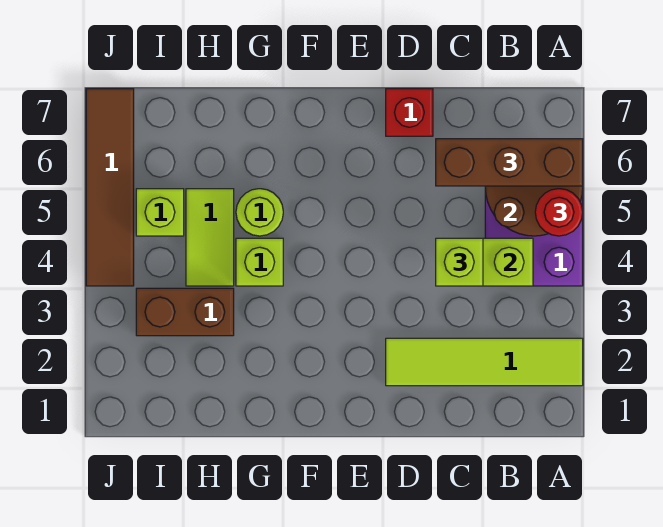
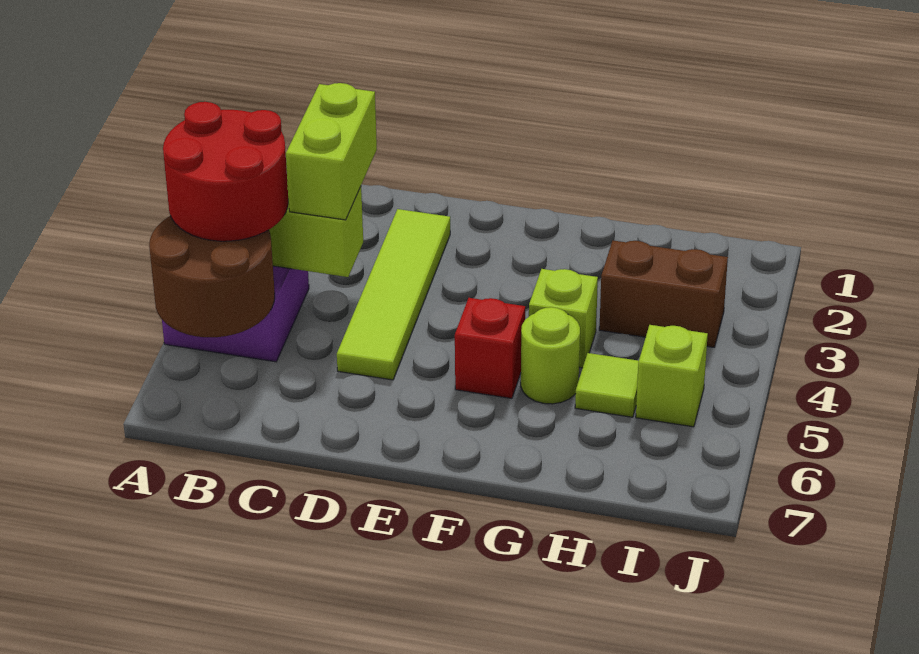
lime 1x4 tile [386,338,583,386] -> lime 1x4 tile turned to [337,209,450,380]
red 1x1 round brick [535,189,583,236] -> red 2x2 round brick [163,102,288,241]
brown 1x3 brick [436,139,583,186] -> none
lime 1x1 brick [436,238,483,286] -> lime 1x2 brick [286,83,377,220]
red 1x1 brick [386,89,433,136] -> red 1x1 brick moved to [455,298,525,398]
lime 1x2 tile [186,189,234,286] -> lime 1x1 tile [575,353,639,417]
brown 1x4 tile [86,89,134,286] -> none

